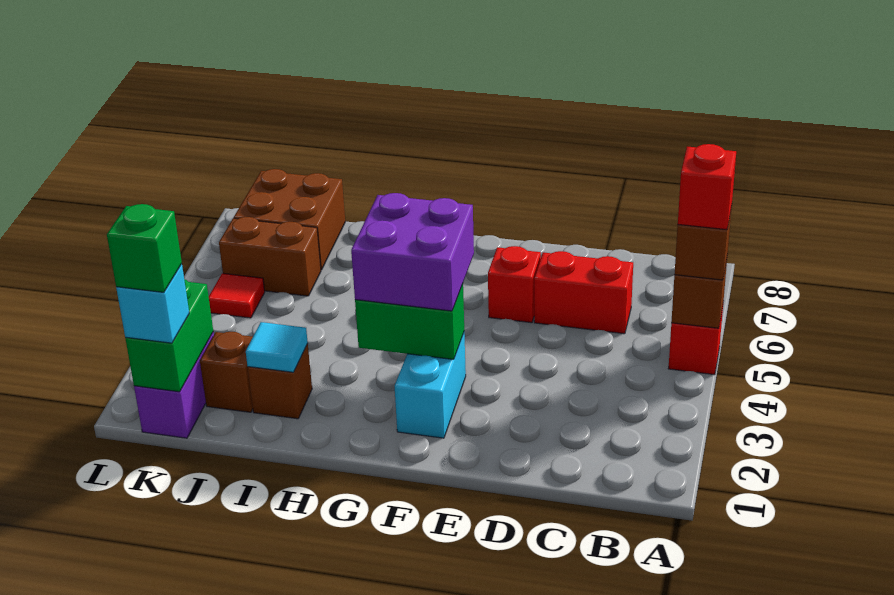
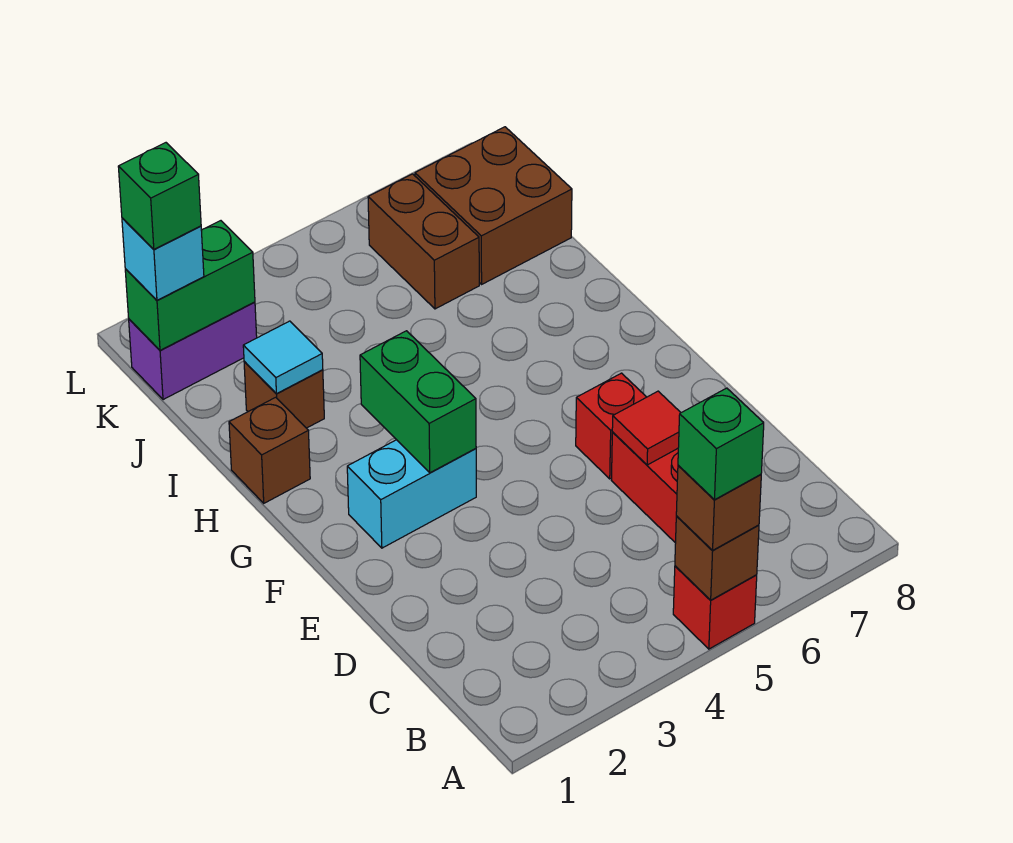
red 1x1 brick [678,144,736,230] -> green 1x1 brick [678,388,764,500]
purple 2x2 brick [351,193,474,311] -> none
brown 1x1 brick [200,332,253,412] -> brown 1x1 brick moved to [229,397,310,503]
red 1x1 tile [209,273,265,318] -> red 1x1 tile moved to [612,391,681,465]

